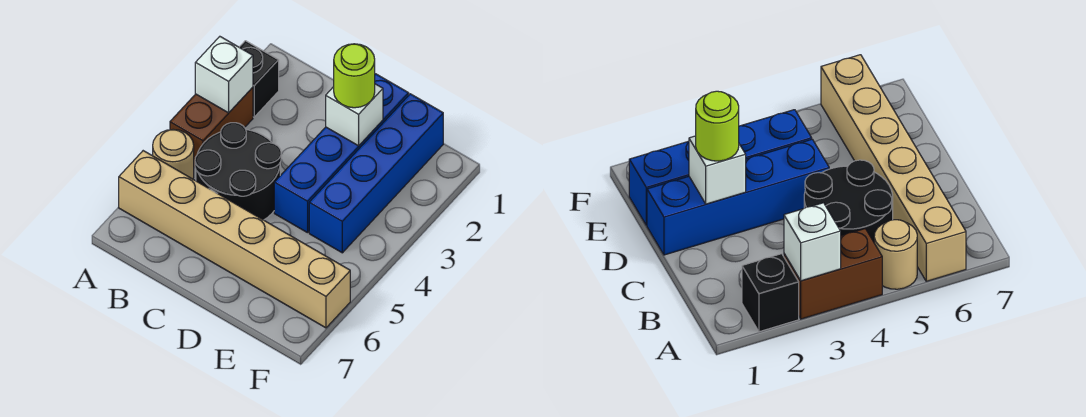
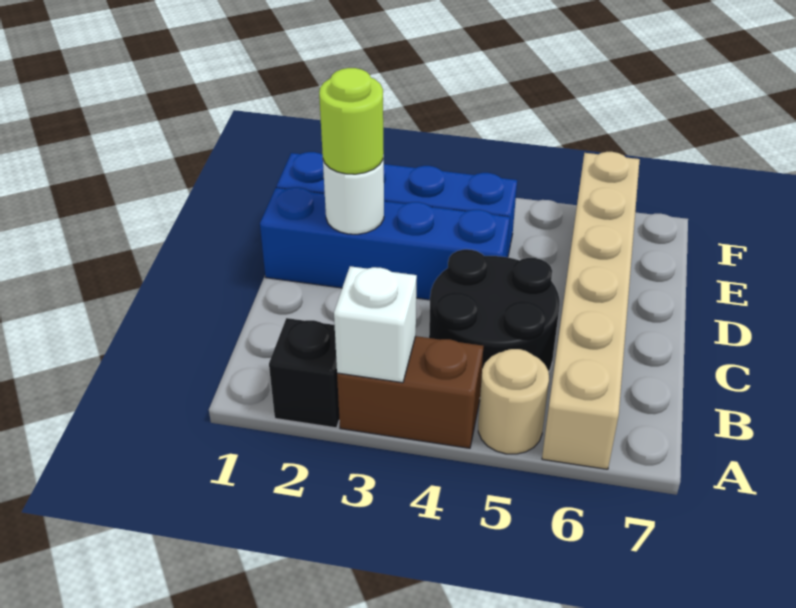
white 1x1 brick [326,84,383,146] -> white 1x1 round brick [323,155,384,234]

